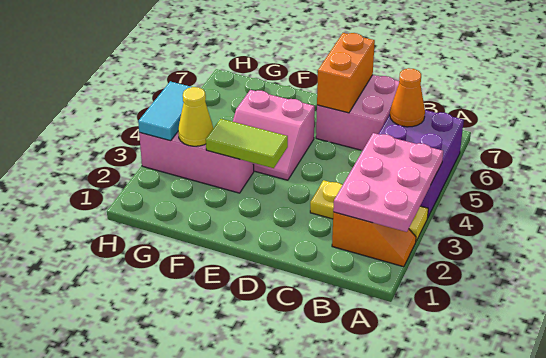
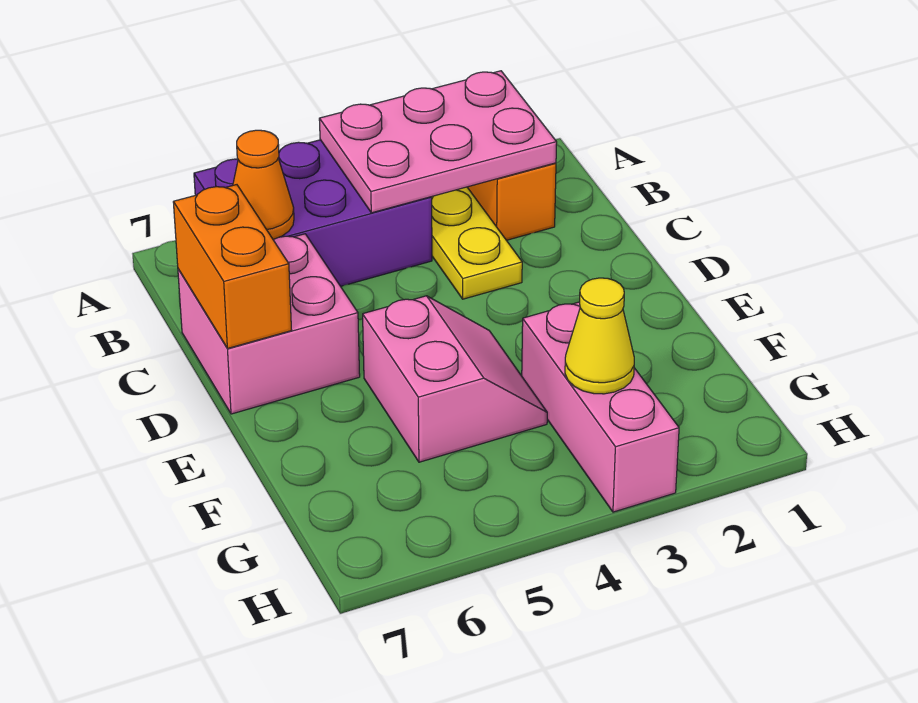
orange 1x2 brick [317,33,375,113] -> orange 1x2 brick turned to [173,185,291,348]
lime 1x2 tile [206,119,288,168] -> none
cyan 1x2 tile [138,81,191,141] -> none

